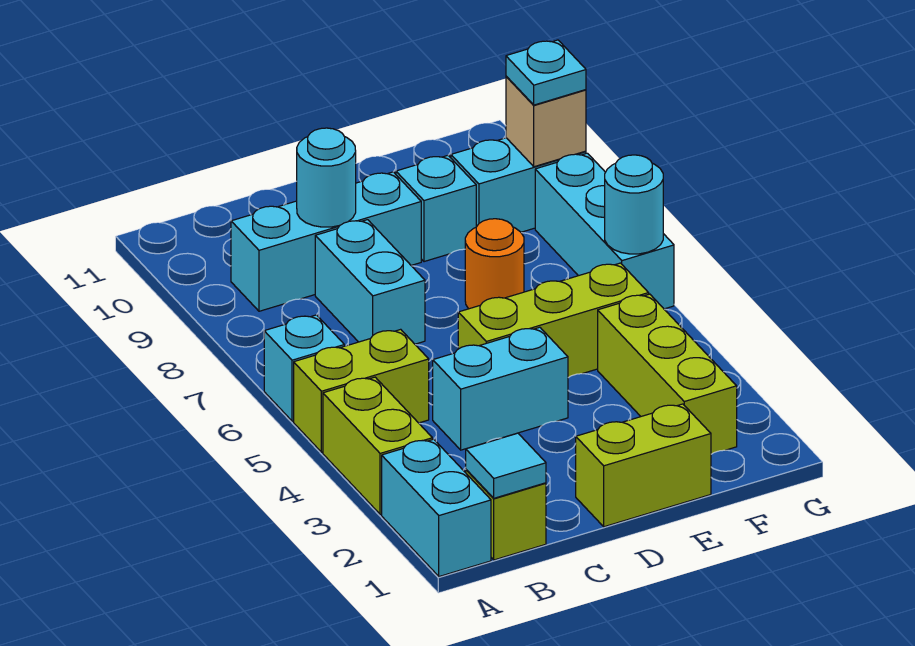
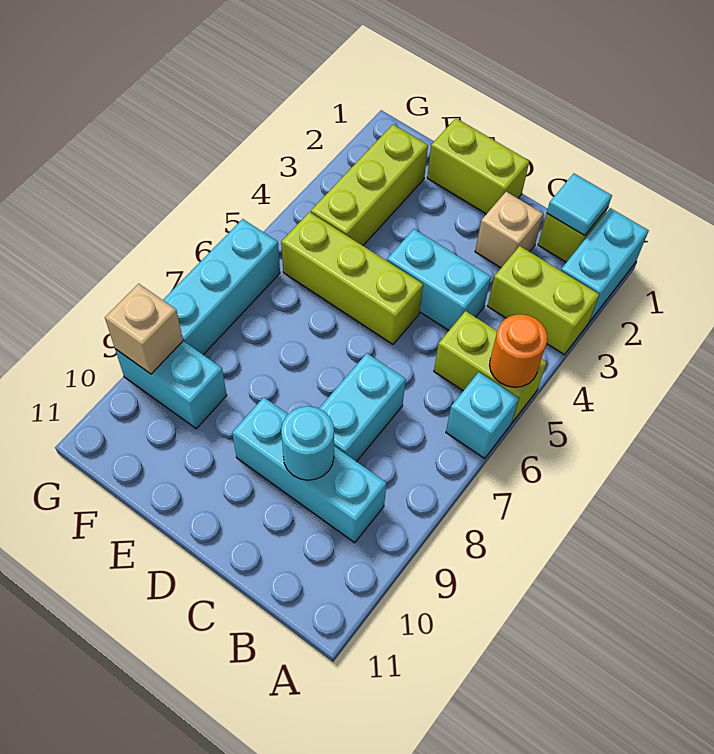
lime 1x2 brick [323,377,432,514] -> lime 1x2 brick turned to [488,246,599,355]
none -> tan 1x1 brick [475,192,543,268]
orange 1x1 round brick [465,219,524,309] -> orange 1x1 round brick moved to [490,314,547,387]
cyan 1x1 brick [396,156,476,262] -> none
cyan 1x1 round brick [605,155,663,254] -> none
cyan 1x1 plate [506,40,586,105] -> none

